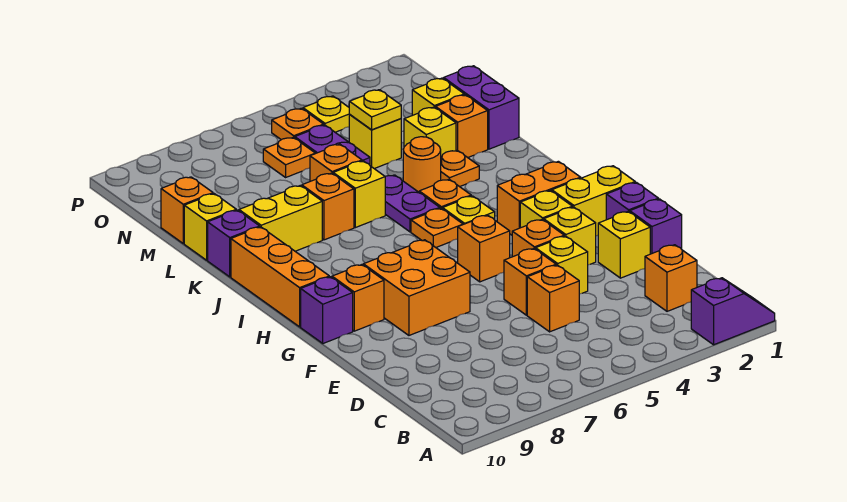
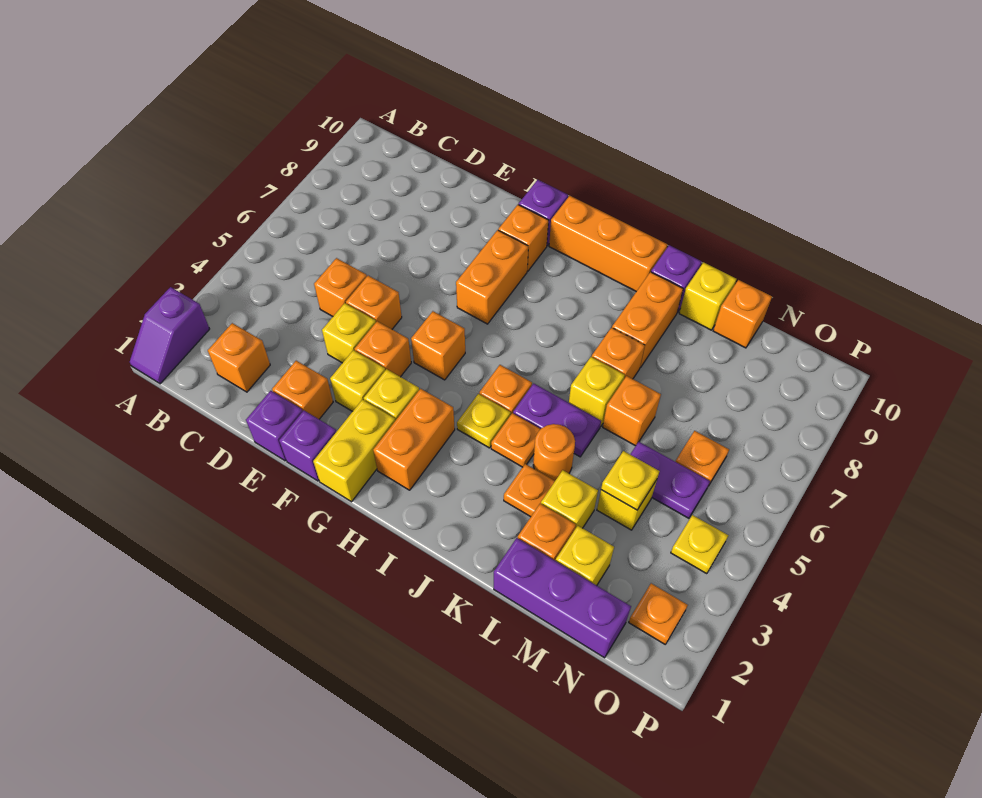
yellow 1x1 brick [598,211,650,278] -> orange 1x1 brick [272,361,333,419]
orange 2x2 brick [363,240,470,335] -> orange 1x2 brick [456,230,528,324]
yellow 1x2 brick [239,186,322,251] -> orange 1x2 brick [612,272,683,368]
purple 1x2 brick [444,66,519,149] -> purple 1x3 brick [494,538,631,658]
orange 1x1 plate [272,108,324,140] -> orange 1x1 plate moved to [629,583,688,644]

